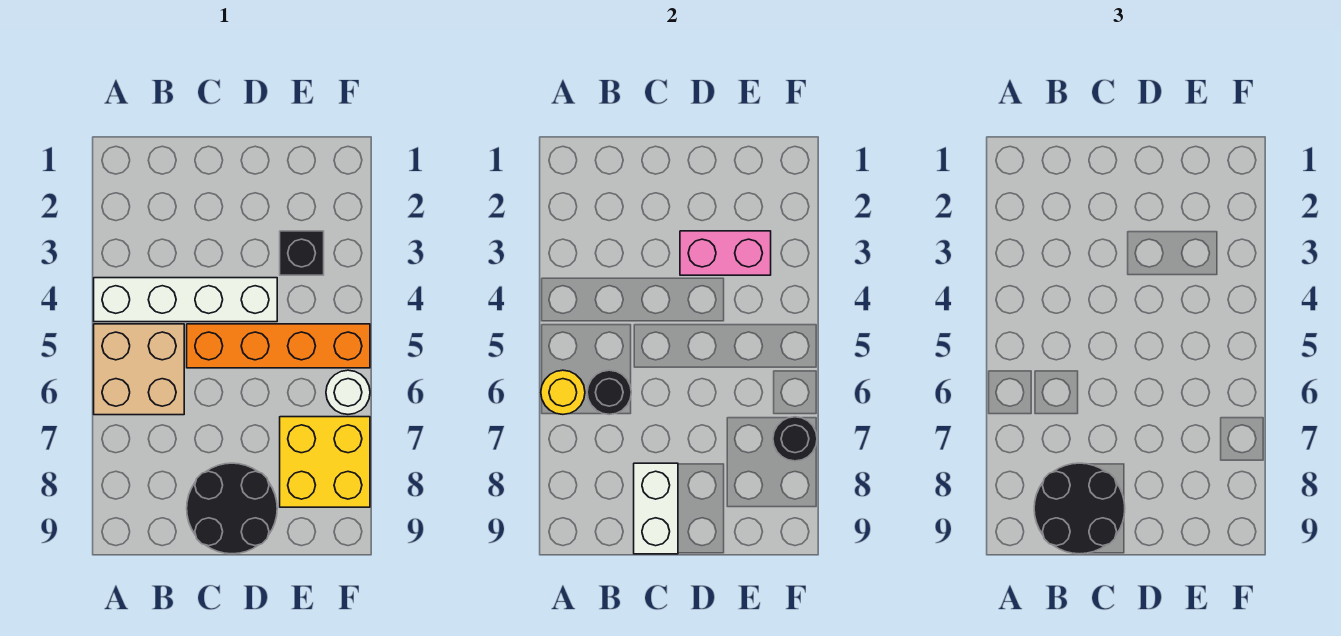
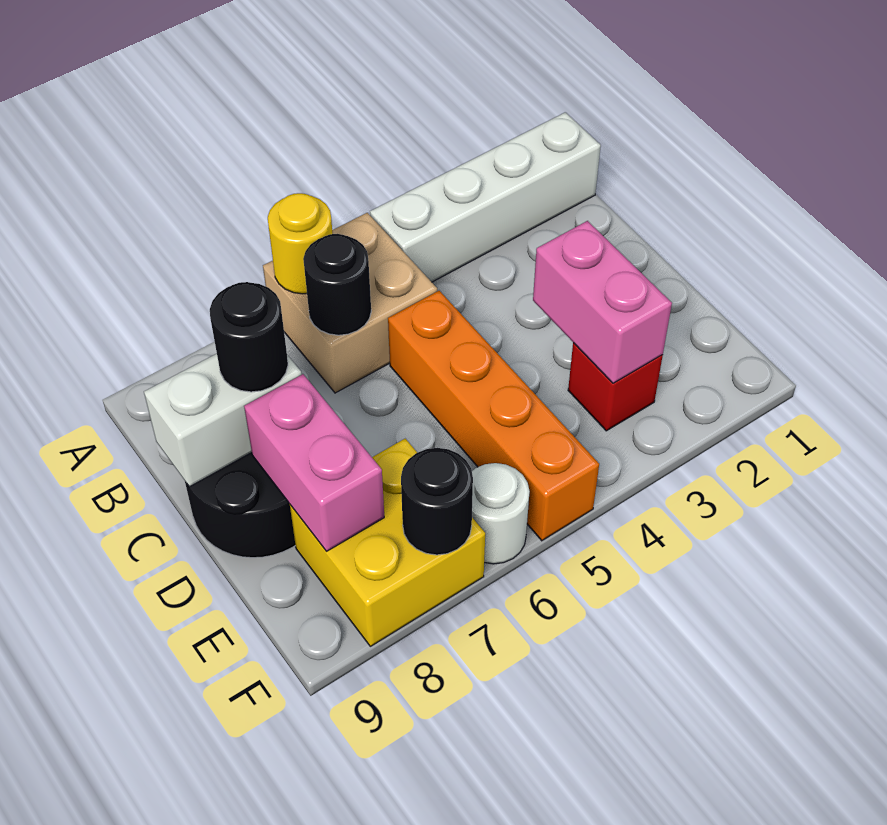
white 1x4 brick [94,278,277,322] -> white 1x4 brick turned to [370,112,601,282]
black 2x2 round brick [1034,463,1125,554] -> black 1x1 round brick [210,282,288,392]
none -> pink 1x2 brick [244,374,384,551]
black 1x1 brick [280,231,324,275] -> red 1x1 brick [568,343,663,431]

